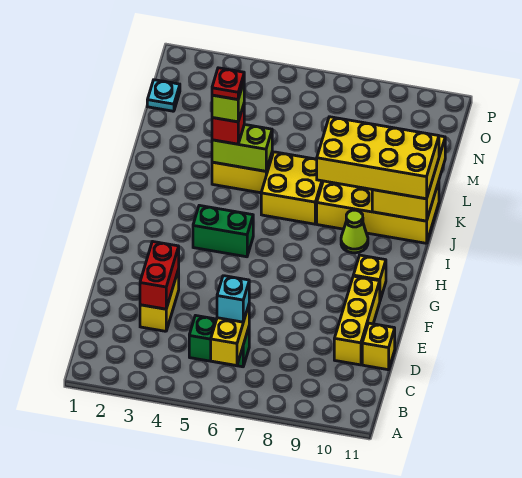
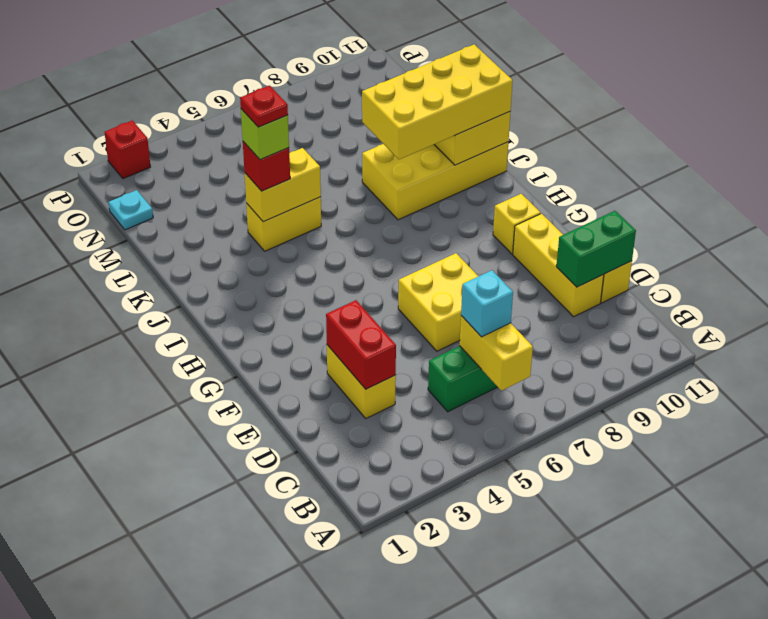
green 1x2 brick [193,205,253,257] -> green 1x2 brick moved to [556,211,636,287]
lime 1x1 cone [341,210,368,253] -> none
yellow 2x2 brick [261,152,323,224] -> yellow 2x2 brick moved to [398,253,478,351]
lime 1x2 brick [212,124,272,171] -> yellow 1x2 brick [245,148,321,222]
none -> red 1x1 brick [105,120,150,179]

